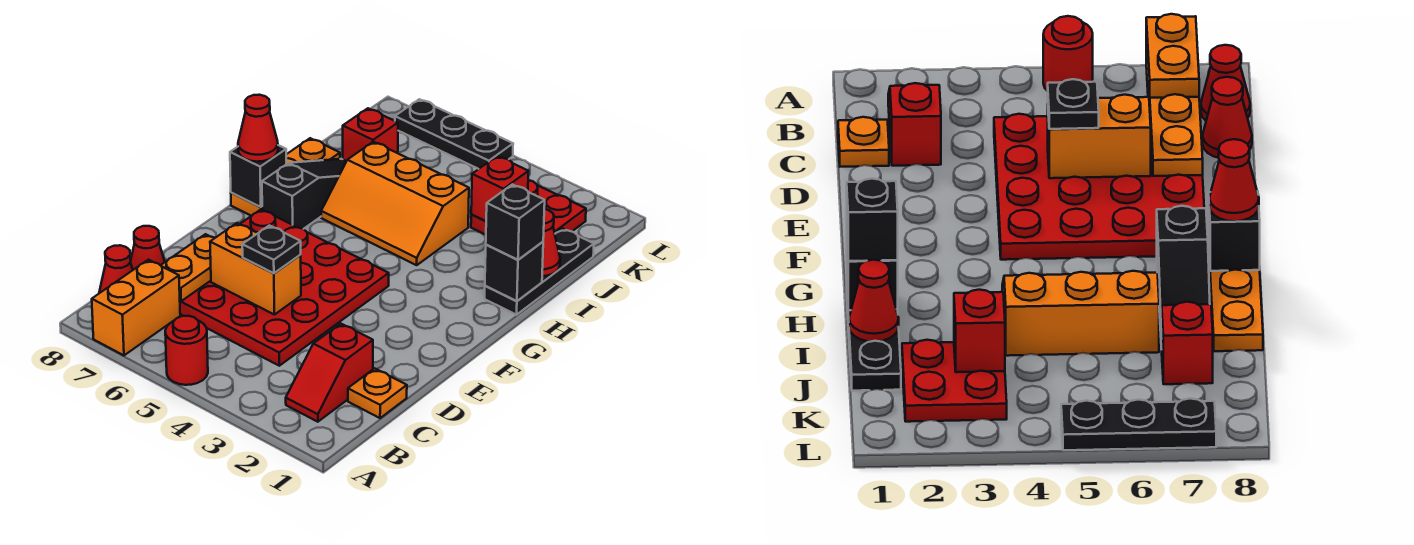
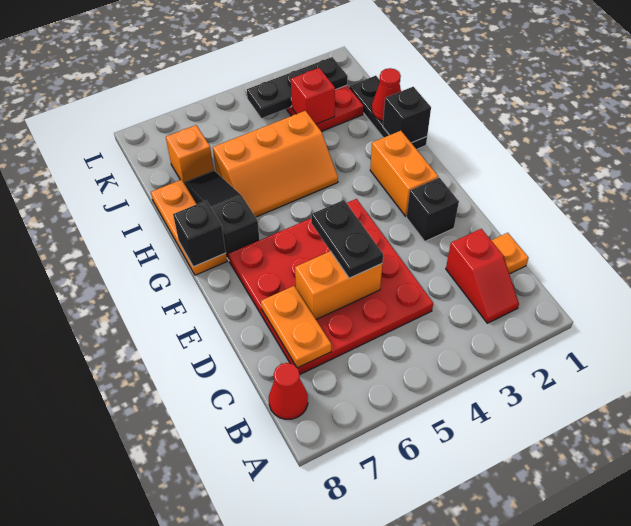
red 1x1 round brick [165,316,208,385] -> none
orange 1x2 brick [92,260,180,355] -> orange 1x2 brick moved to [370,131,438,216]
red 1x1 cone [131,226,165,270] -> none
black 1x1 plate [242,225,301,273] -> black 1x2 plate [311,200,383,278]
red 1x1 cone [238,95,278,162] -> none
black 1x1 brick [486,184,545,260] -> black 1x1 brick moved to [406,178,459,241]
red 1x1 brick [343,108,398,161] -> orange 1x1 brick [166,125,214,182]
black 1x3 plate [395,99,513,169] -> black 1x3 plate moved to [247,57,348,118]

